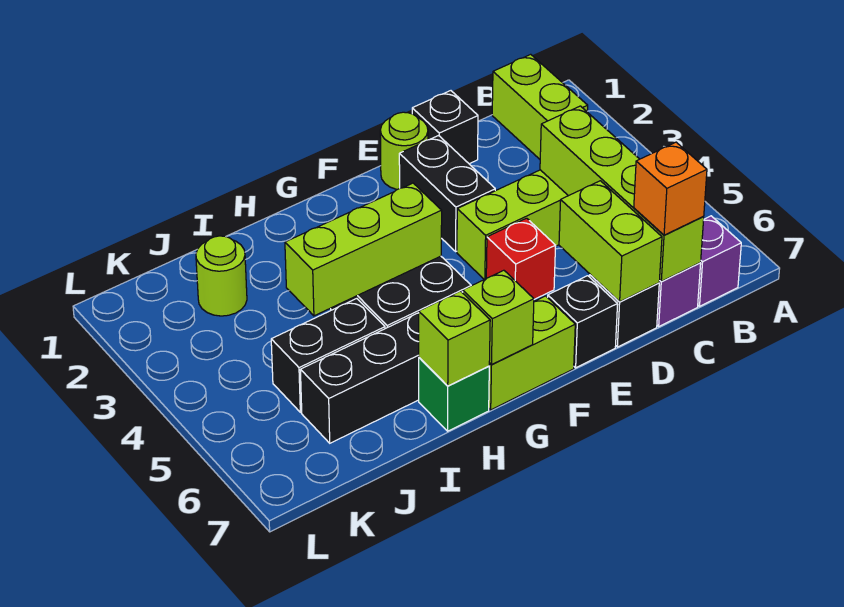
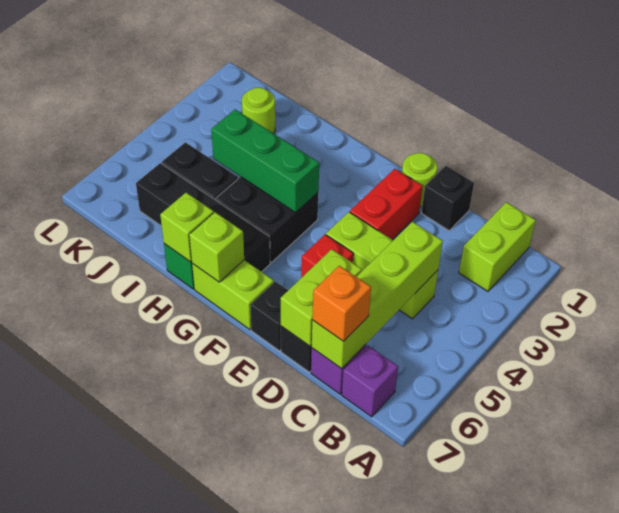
black 1x2 brick [399,136,495,251] -> red 1x2 brick [350,169,423,240]
lime 1x3 brick [285,183,442,316] -> green 1x3 brick [211,109,319,212]

